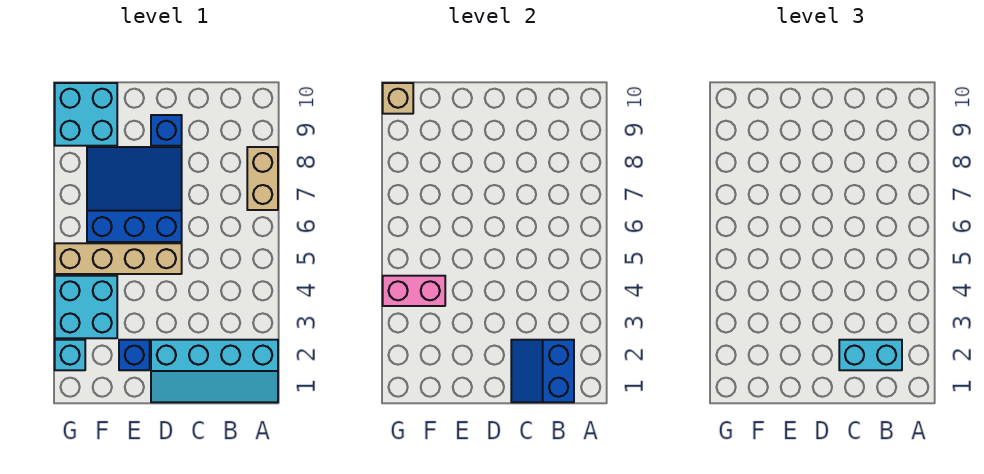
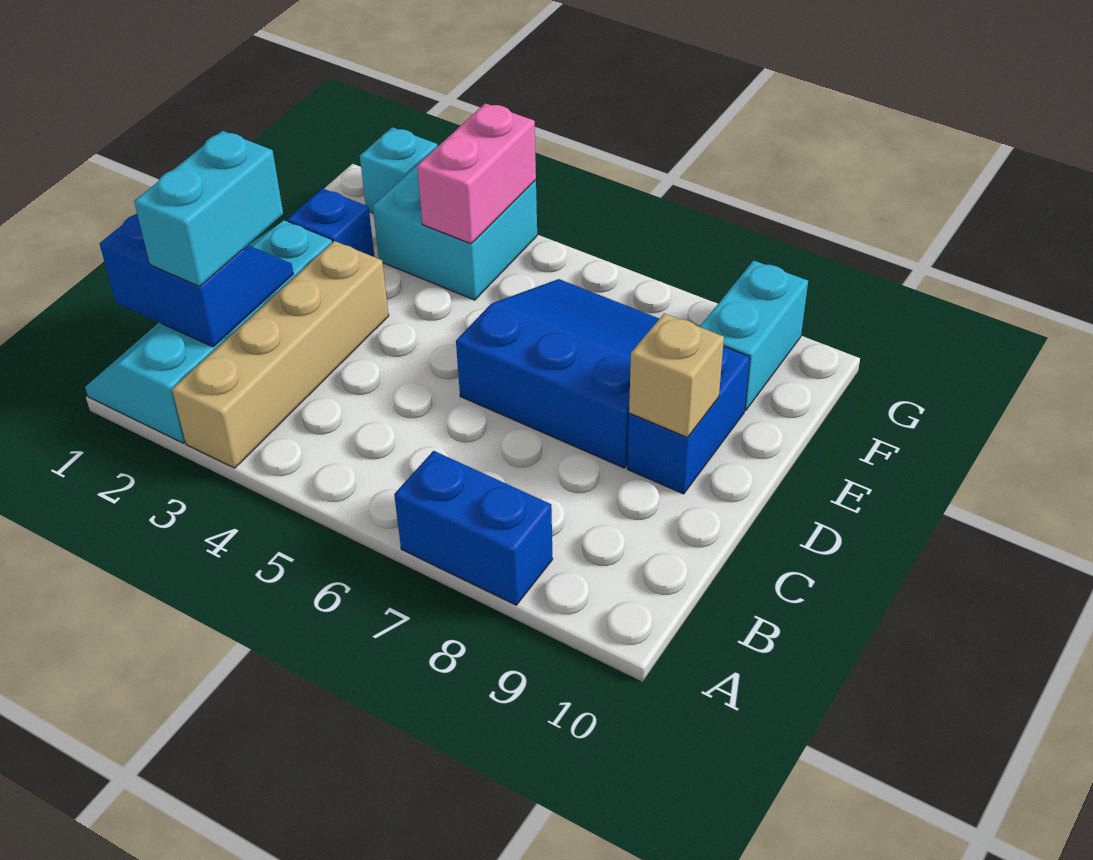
tan 1x2 brick [247,147,278,210] -> blue 1x2 brick [394,451,553,605]
tan 1x4 brick [55,243,182,274] -> tan 1x4 brick moved to [172,241,389,468]
blue 3x3 slope [87,147,182,242] -> blue 3x3 slope turned to [456,279,659,468]
blue 1x1 brick [151,115,182,146] -> blue 1x2 brick [627,346,750,494]
cyan 2x2 brick [55,83,117,146] -> cyan 1x2 brick [700,260,808,411]
tan 1x1 brick [383,83,413,114] -> tan 1x1 brick moved to [629,313,724,438]

